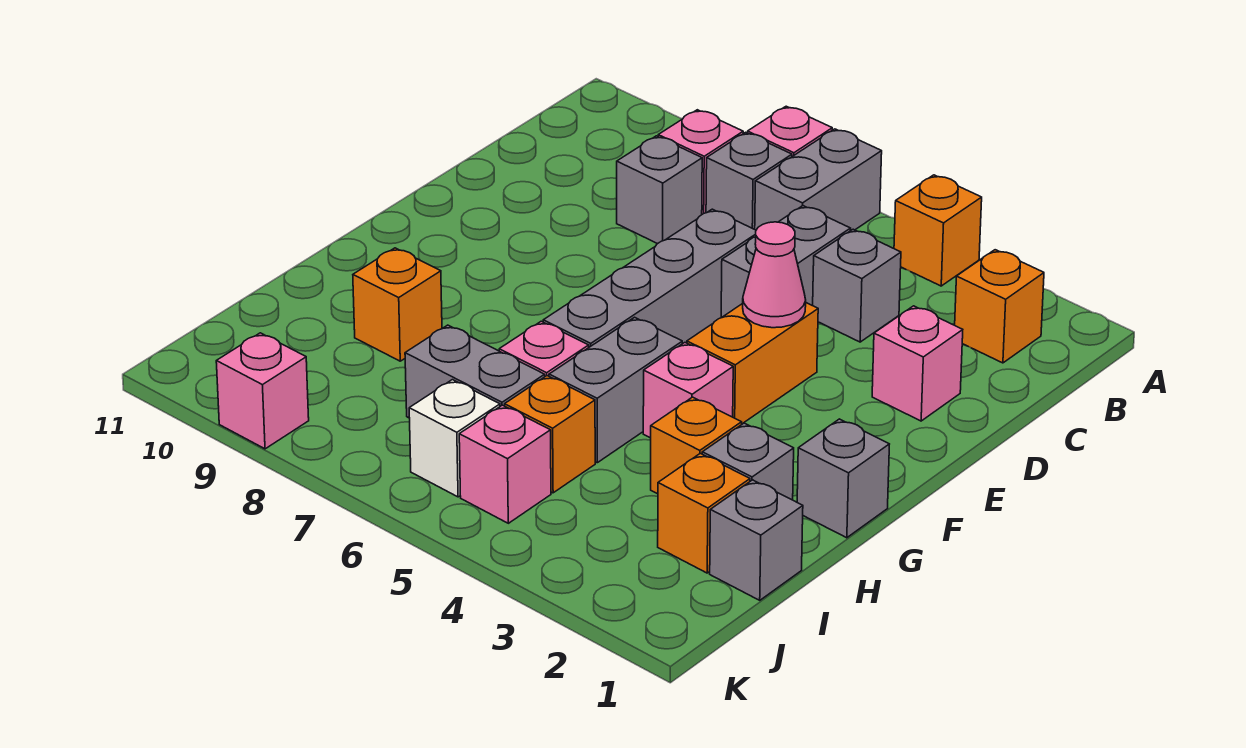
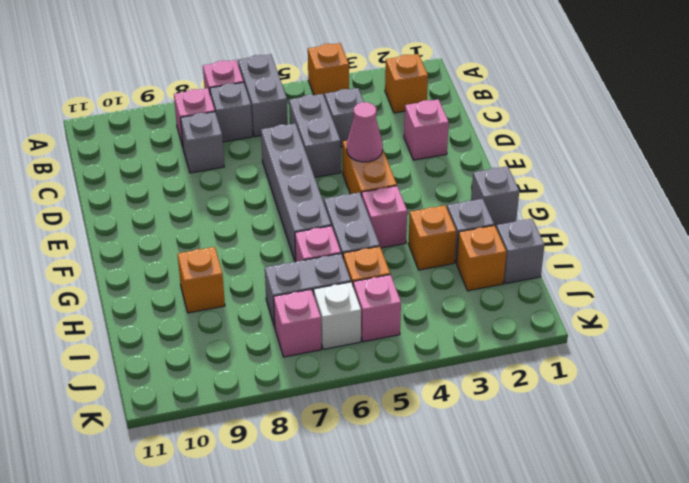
pink 1x1 brick [216,333,309,449] -> pink 1x1 brick moved to [274,290,321,357]

